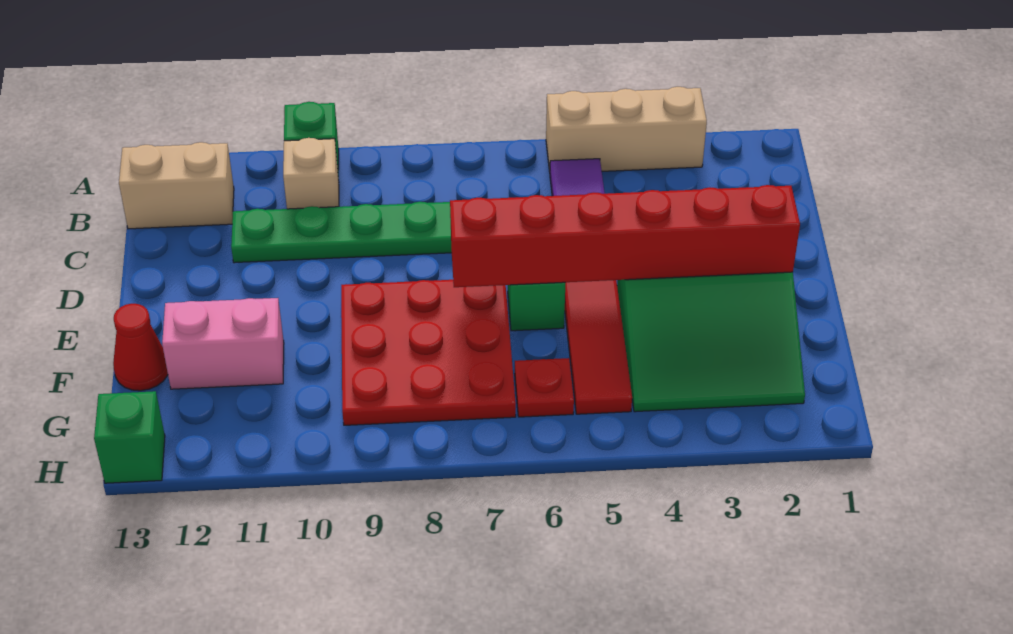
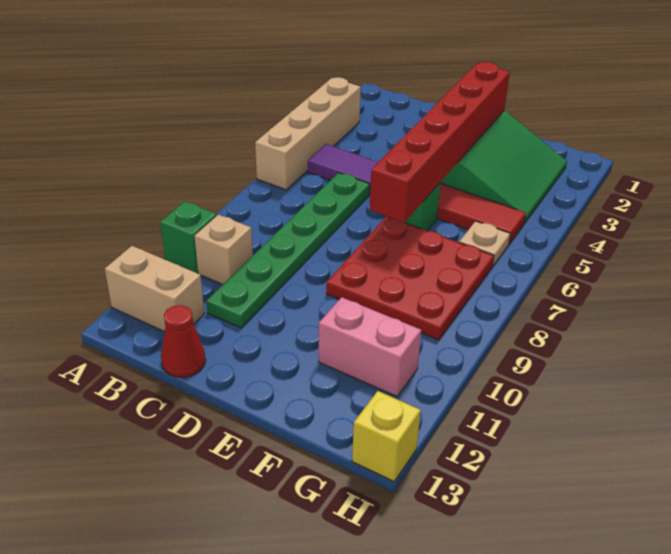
tan 1x3 brick [546,87,707,172] -> tan 1x4 brick [255,77,361,190]
tan 1x2 brick [119,142,234,229] -> tan 1x2 brick turned to [105,246,204,332]
pink 1x2 brick [162,298,284,389] -> pink 1x2 brick turned to [319,297,421,396]
red 1x1 cone [113,304,168,391] -> red 1x1 cone moved to [161,305,206,377]
red 1x1 plate [515,358,574,417] -> tan 1x1 plate [459,221,510,266]
green 1x1 brick [94,391,165,483] -> yellow 1x1 brick [352,391,421,481]

